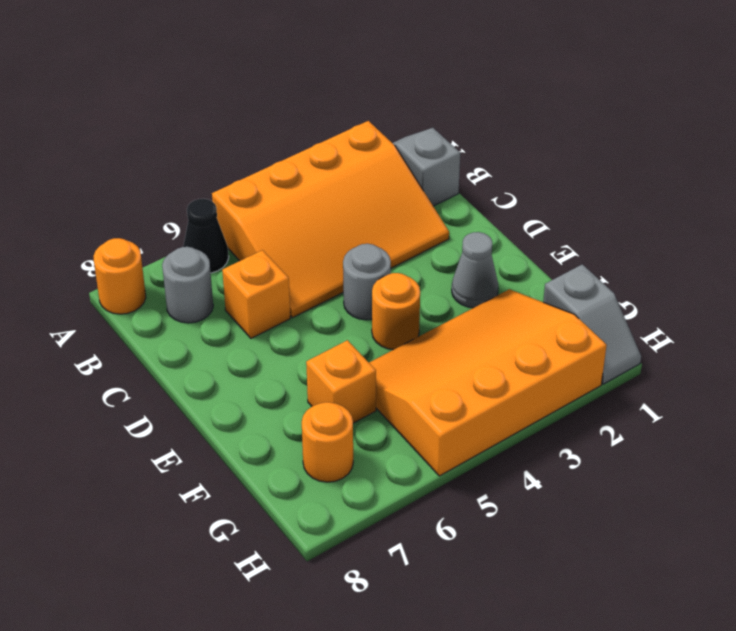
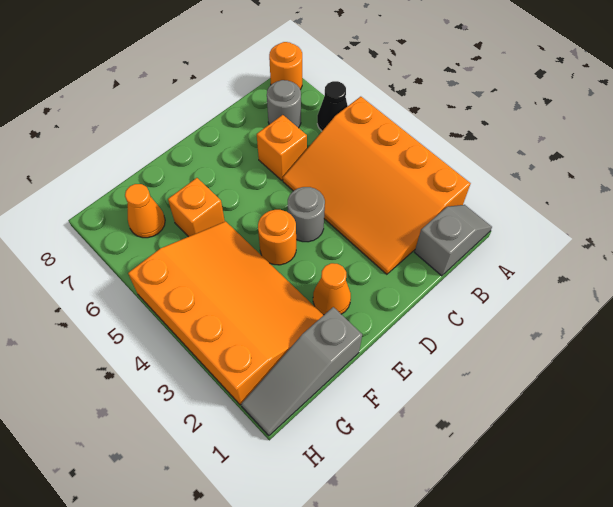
grey 1x1 cone [452,232,498,308] -> orange 1x1 cone [313,263,351,315]
grey 1x2 slope [543,264,641,384] -> grey 1x3 slope [241,307,362,436]
orange 1x1 round brick [302,402,353,482] -> orange 1x1 cone [125,184,165,238]

